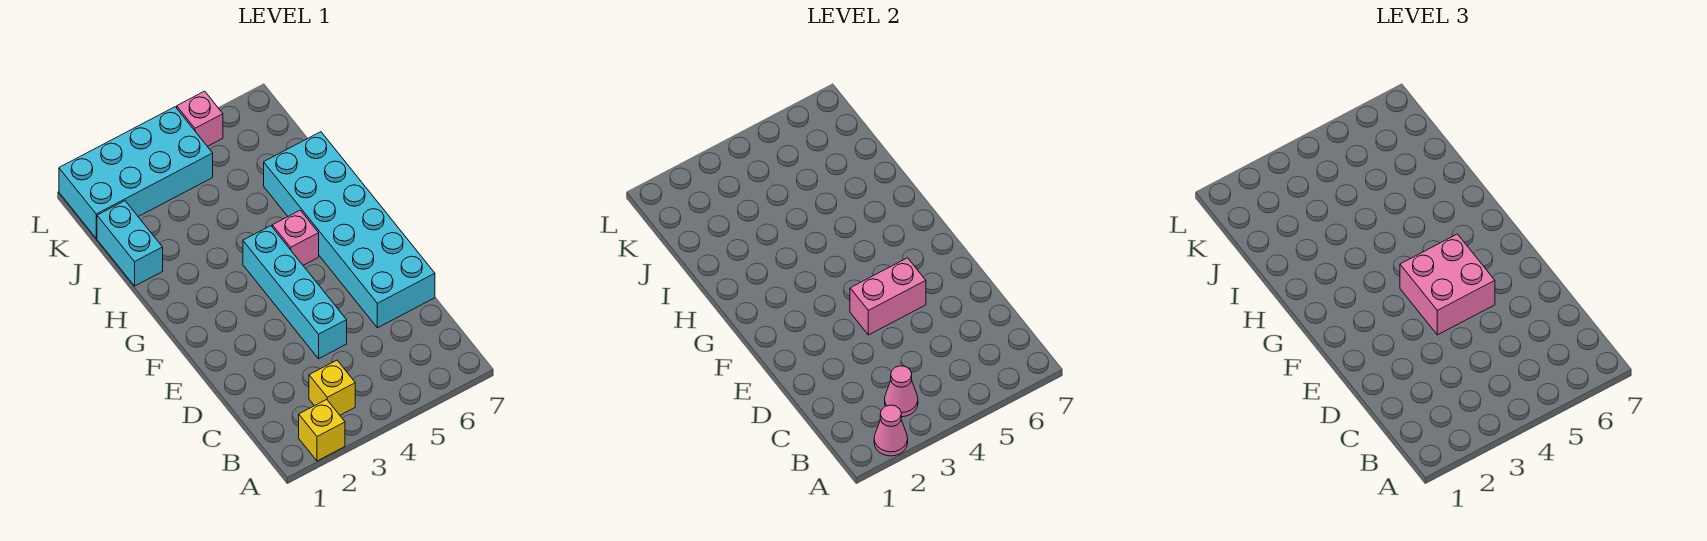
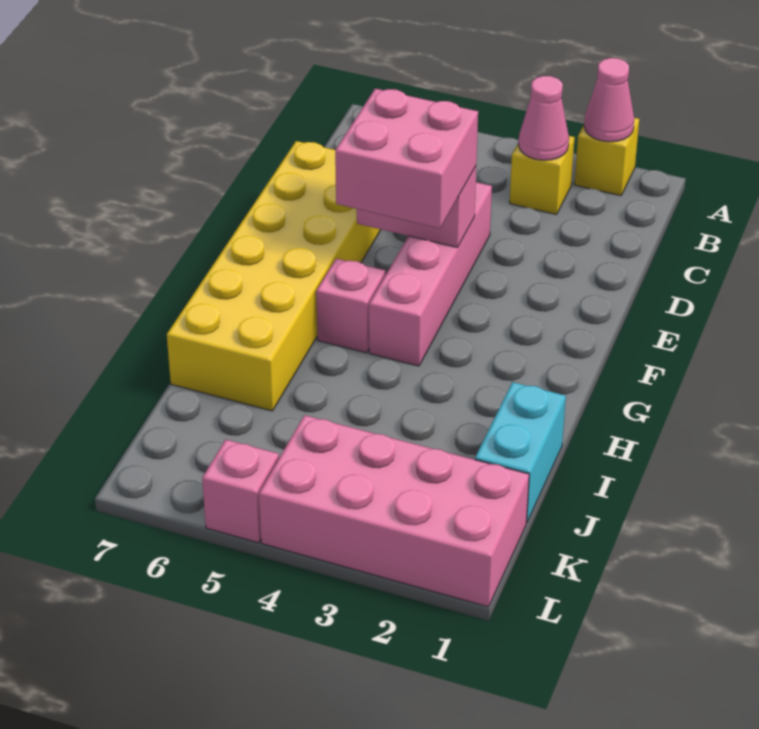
cyan 1x4 brick [243,226,347,359] -> pink 1x4 brick [369,182,492,366]
cyan 2x6 brick [264,132,435,328] -> yellow 2x6 brick [167,141,381,411]
cyan 2x4 brick [59,107,213,238] -> pink 2x4 brick [259,415,529,607]

